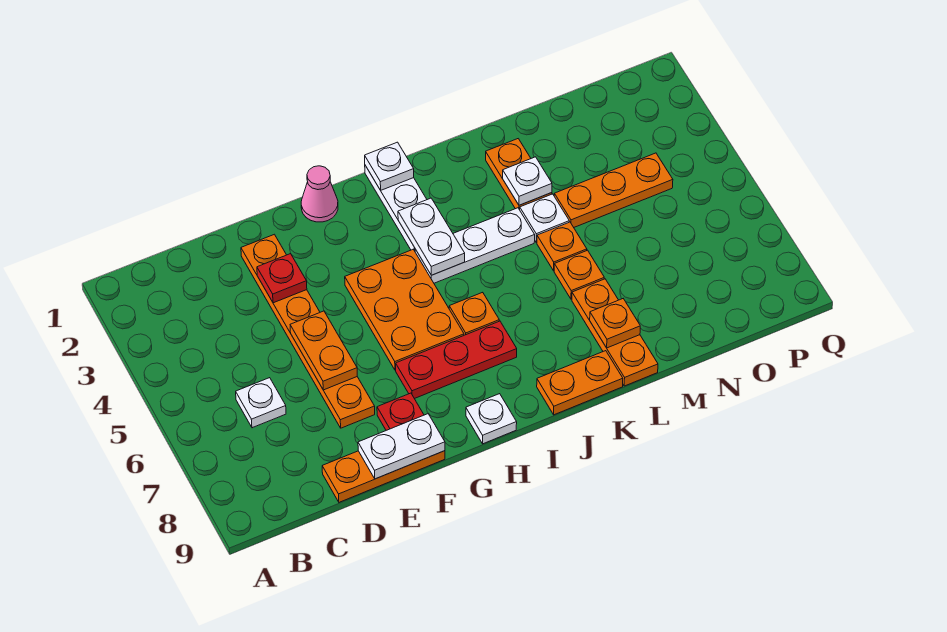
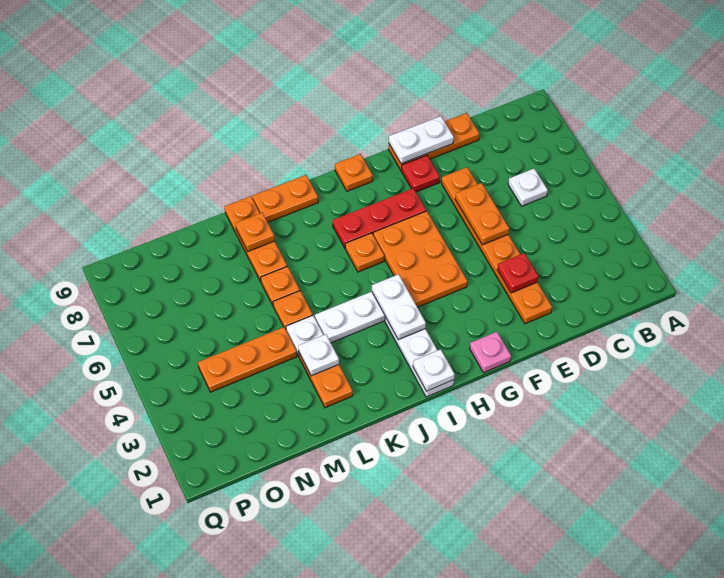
pink 1x1 cone [301,166,338,222] -> pink 1x1 plate [470,332,511,373]
white 1x1 plate [466,394,517,444] -> orange 1x1 plate [335,154,373,191]

